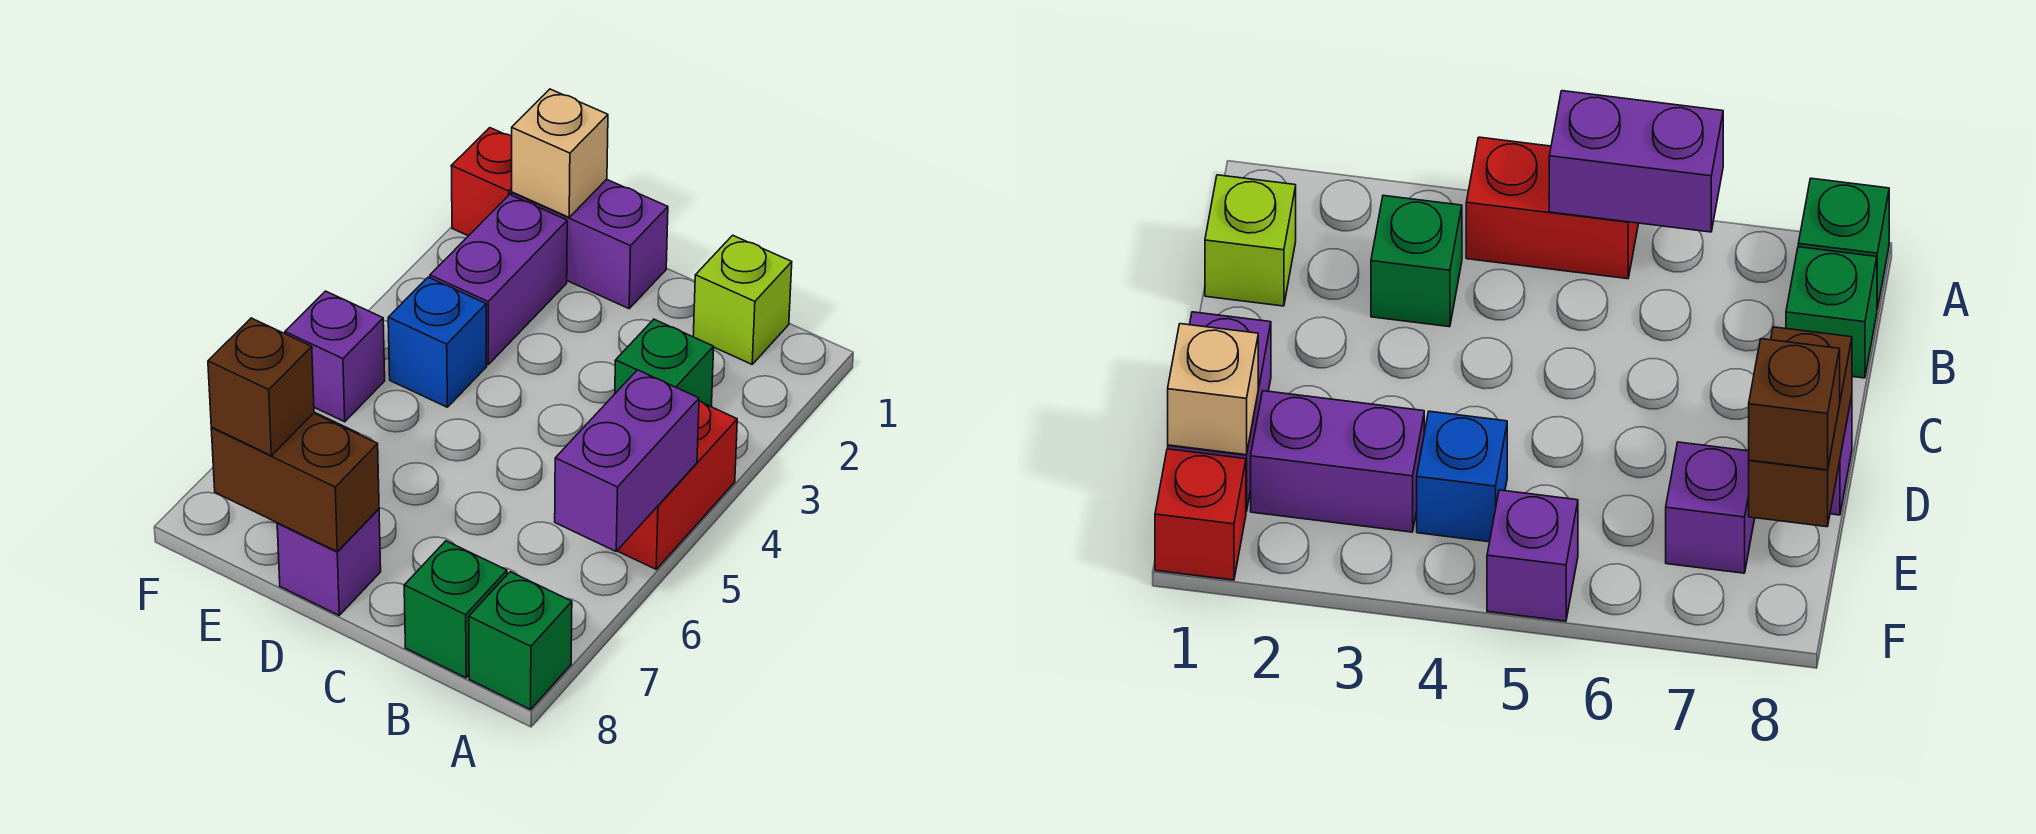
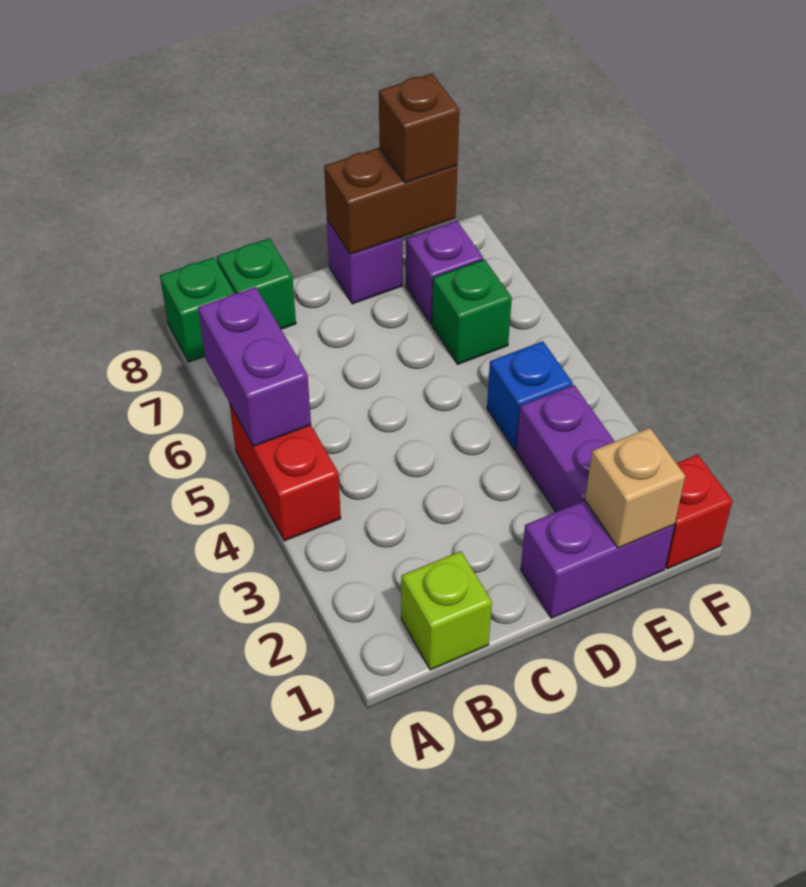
green 1x1 brick [615,319,714,407] -> green 1x1 brick moved to [432,259,512,364]
purple 1x1 brick [285,291,385,422] -> none

